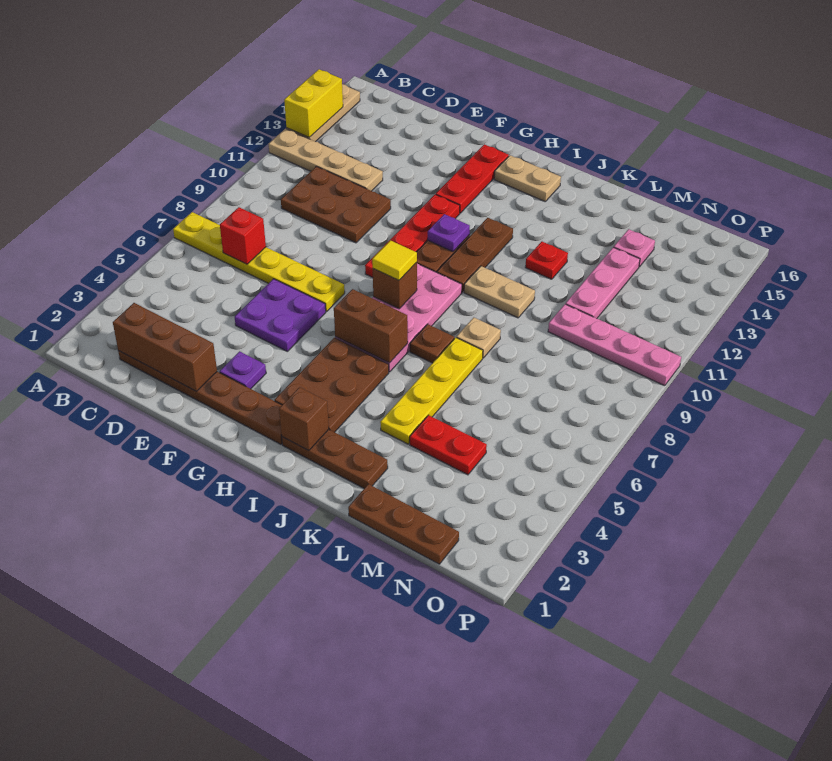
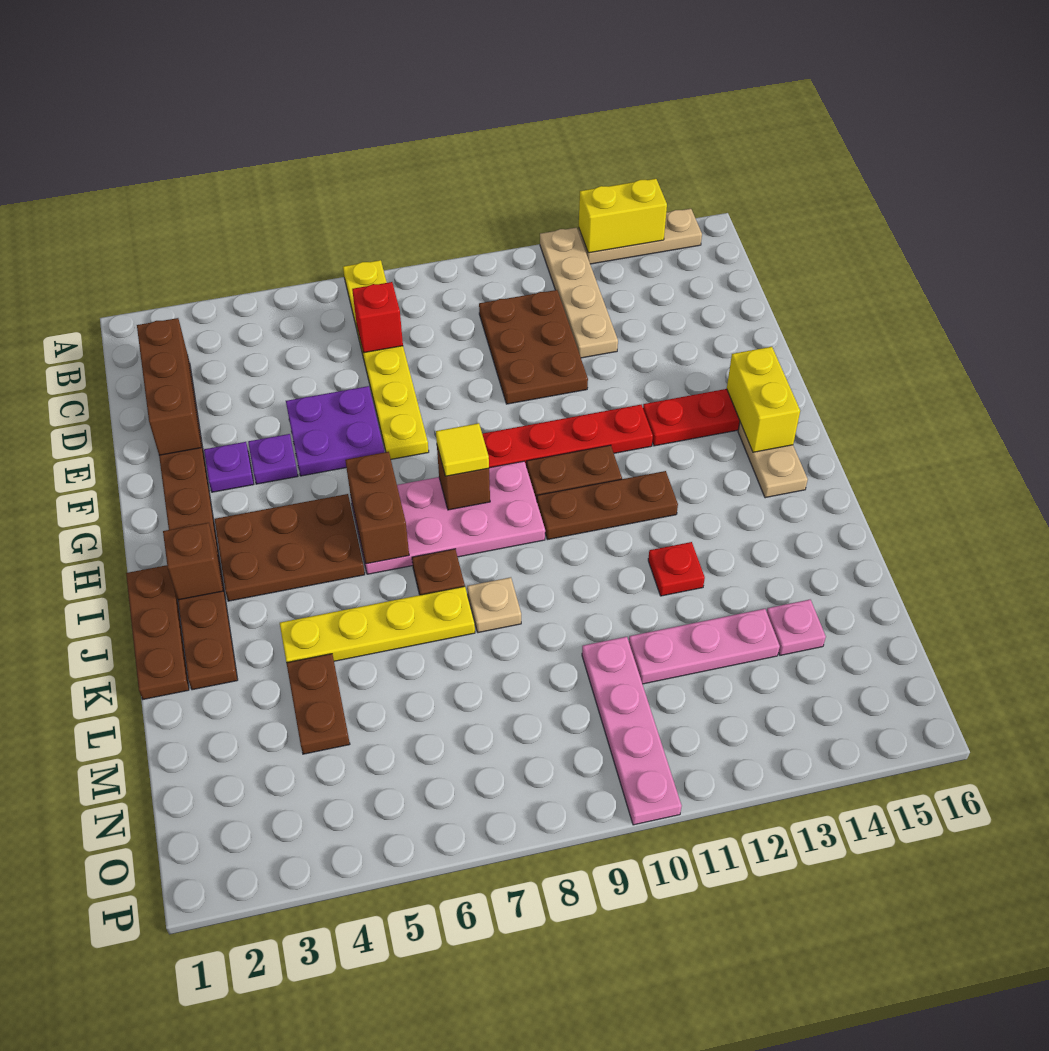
none -> yellow 1x2 brick [727,347,800,452]
purple 1x1 plate [428,214,470,252] -> purple 1x1 plate moved to [248,434,298,484]
tan 1x2 plate [464,266,535,318] -> none
brown 1x3 plate [348,484,459,564] -> brown 1x3 plate moved to [126,565,189,699]
red 1x2 plate [410,415,487,475] -> brown 1x2 plate [287,654,350,754]

